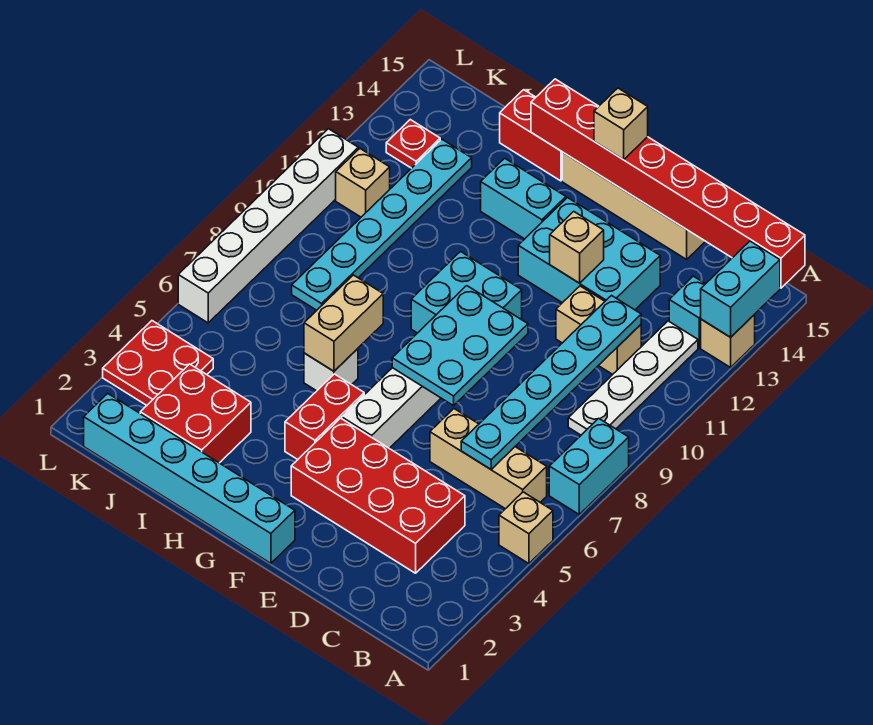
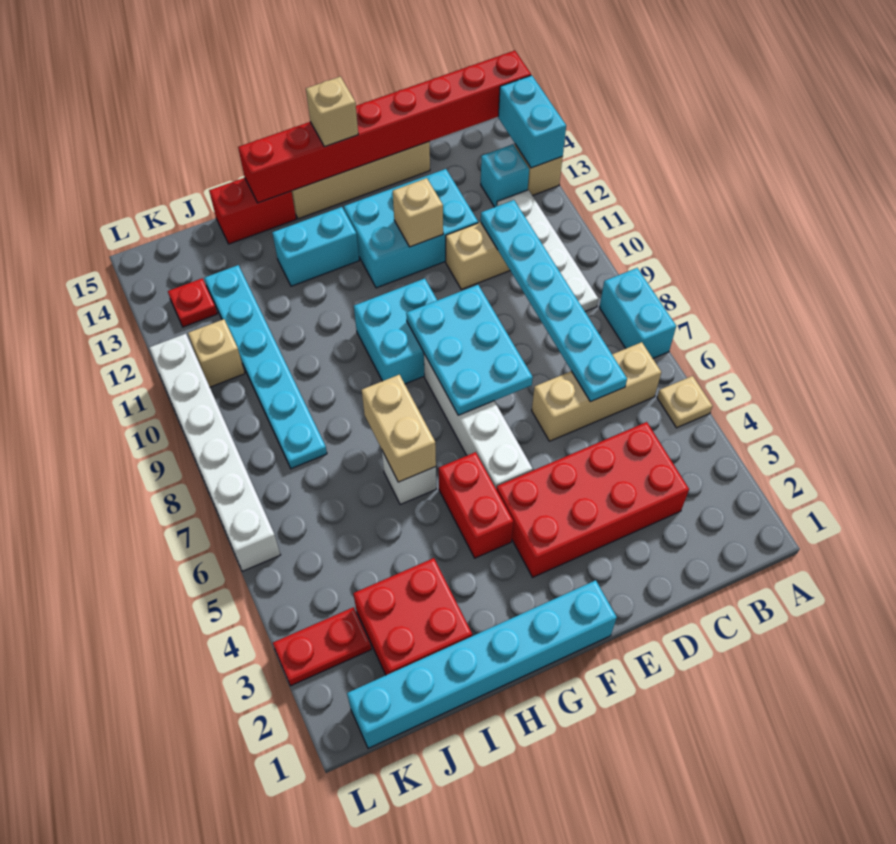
tan 1x1 brick [499,492,553,564] -> tan 1x1 plate [657,376,712,428]
red 2x2 plate [103,321,213,405] -> red 1x2 plate [273,607,371,686]

